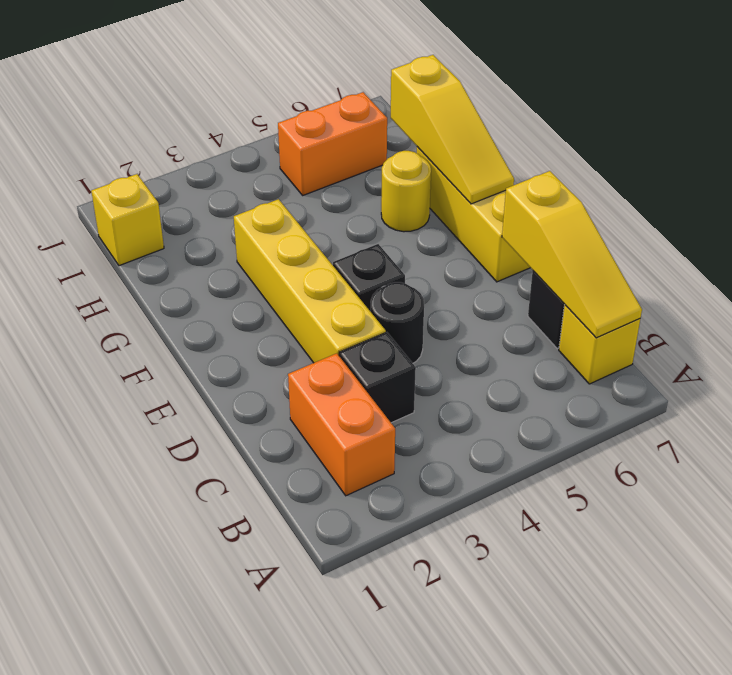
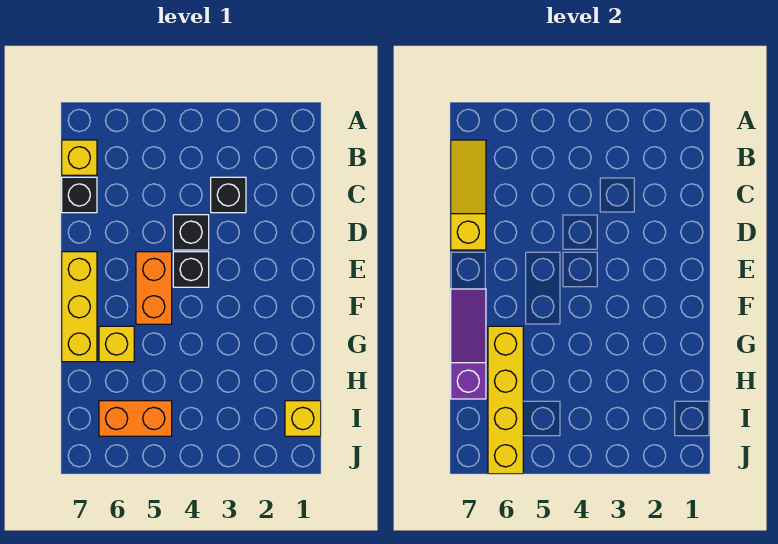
orange 1x2 brick [288,353,395,496] -> orange 1x2 brick moved to [136,252,172,324]
yellow 1x4 brick [234,199,386,363] -> yellow 1x4 brick moved to [488,326,523,474]
black 1x1 round brick [371,282,424,363] -> black 1x1 brick [173,215,209,250]
yellow 1x3 slope [391,55,514,204] -> purple 1x3 slope [451,289,486,399]
yellow 1x1 round brick [381,151,431,232] -> yellow 1x1 brick [99,326,134,362]

